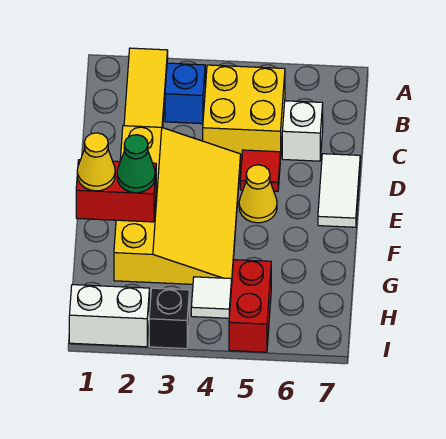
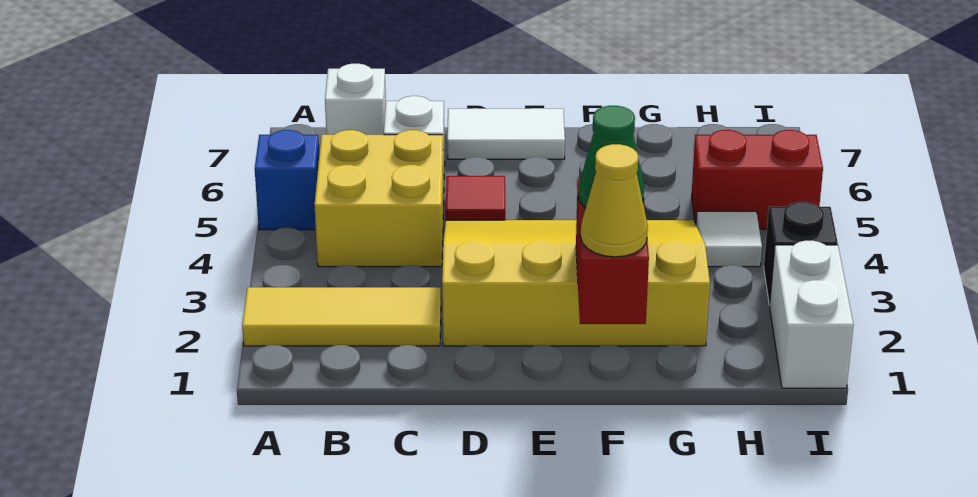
blue 1x1 brick [165,63,205,124] -> blue 1x1 brick moved to [255,130,319,230]
none -> white 1x1 brick [325,64,386,135]
yellow 1x1 cone [239,165,277,223] -> none

